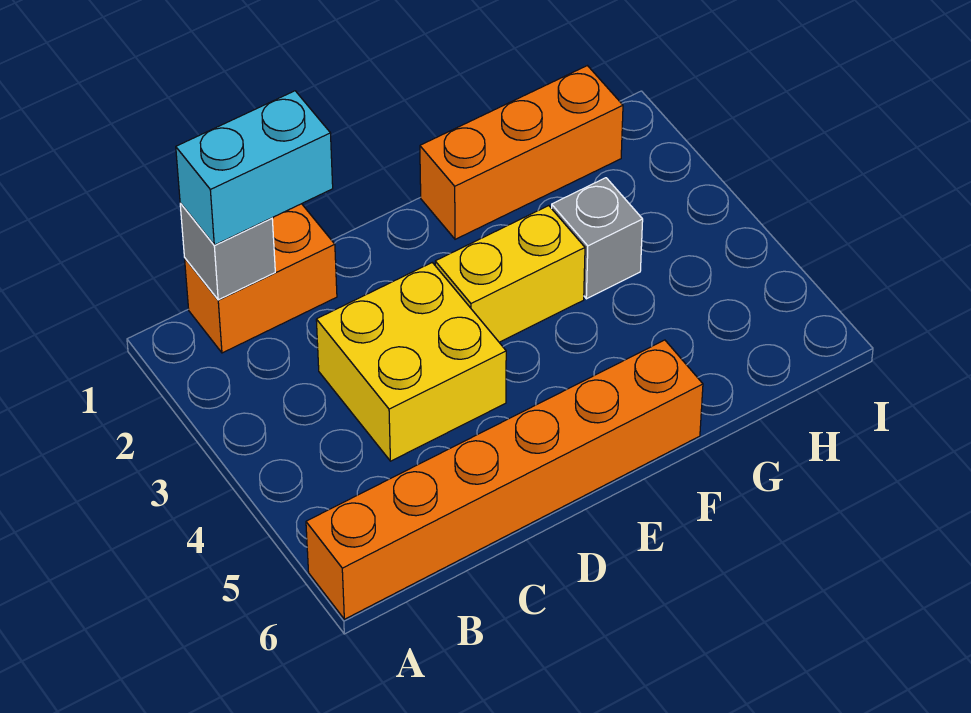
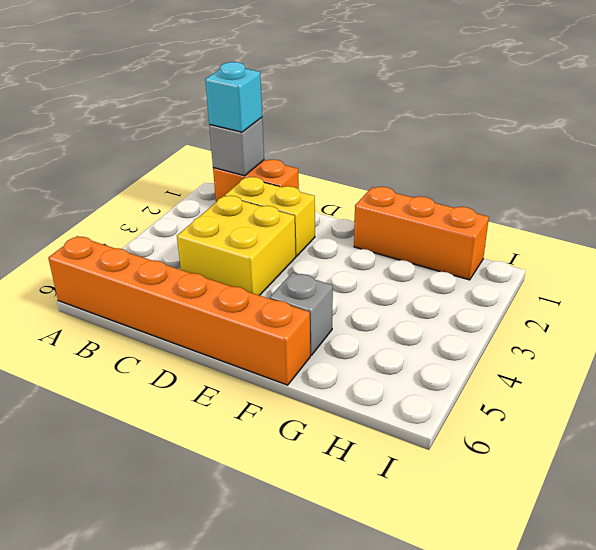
cyan 1x2 brick [176,91,333,245] -> cyan 1x1 brick [205,62,262,132]
yellow 1x2 brick [435,206,585,342] -> yellow 1x2 brick moved to [225,177,315,256]
grey 1x1 brick [552,178,643,299] -> grey 1x1 brick moved to [270,273,333,355]

